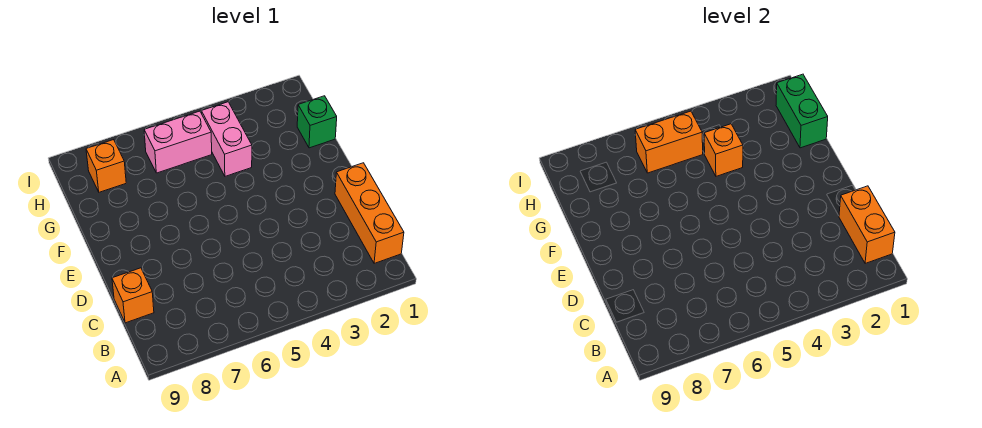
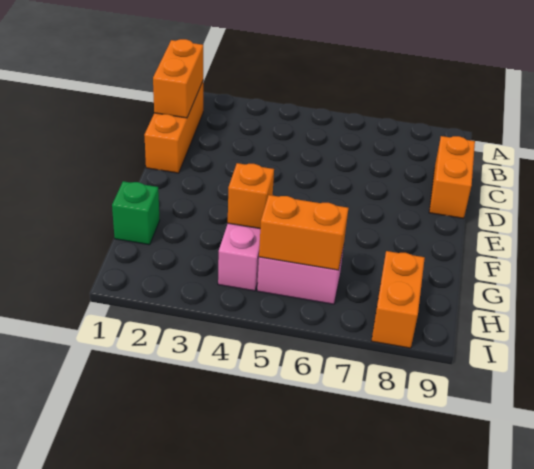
orange 1x1 brick [112,268,154,323] -> orange 1x2 brick [429,136,475,218]
green 1x2 brick [776,74,828,148] -> none
orange 1x1 brick [86,140,126,192] -> orange 1x2 brick [372,251,425,348]

